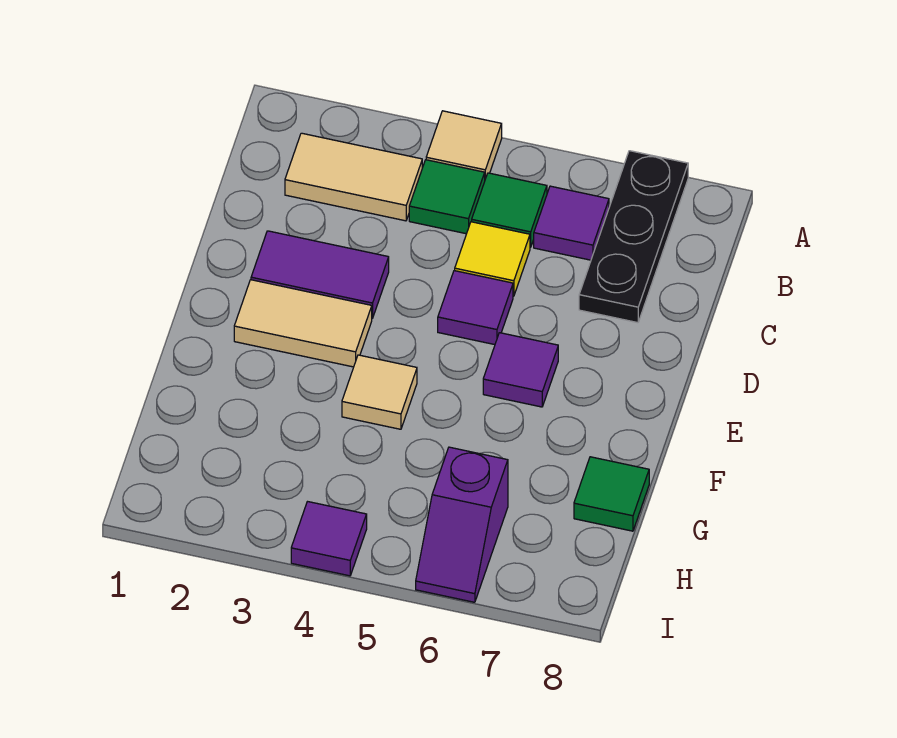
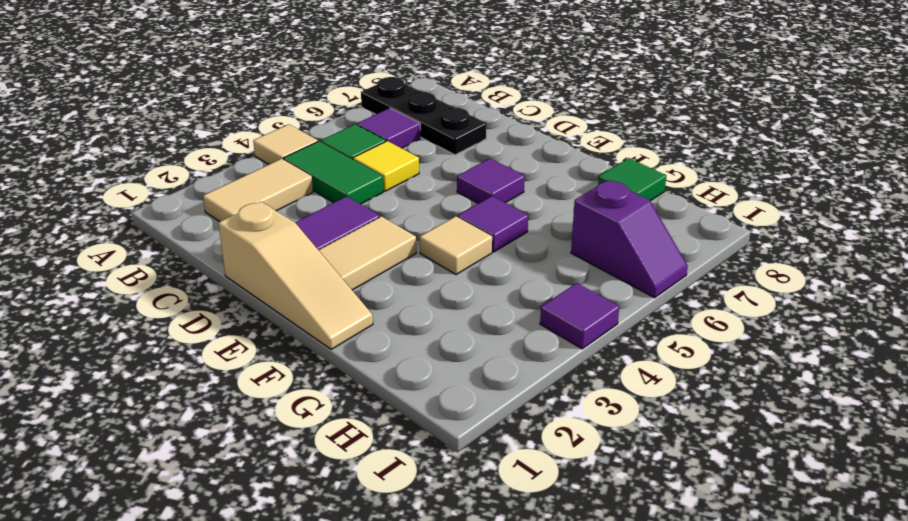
green 1x1 tile [409,160,485,234] -> green 1x2 tile [284,141,383,204]
none -> tan 1x3 slope [218,202,373,349]
purple 1x1 tile [438,271,513,345] -> purple 1x1 tile moved to [458,196,528,252]

